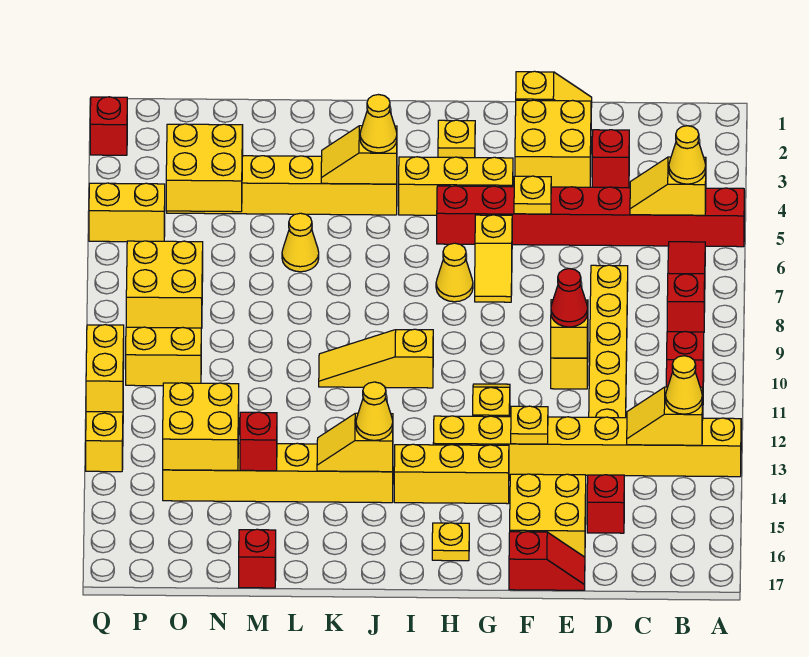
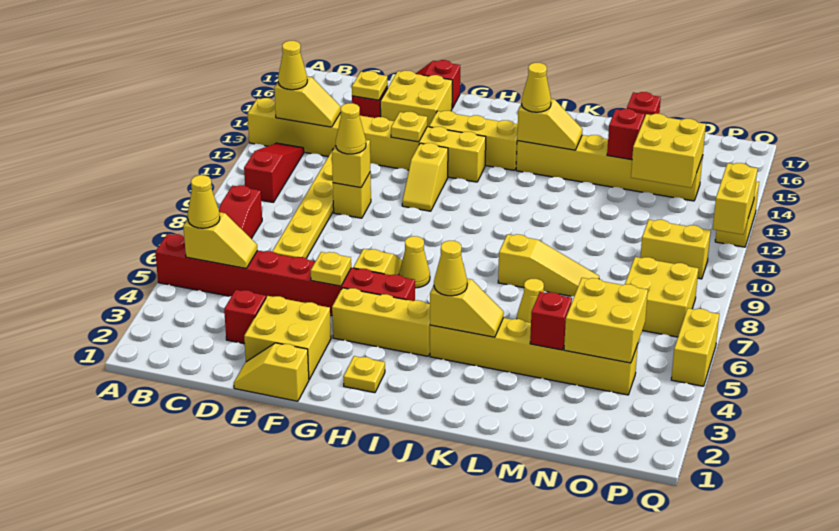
red 1x1 cone [551,269,588,327] -> yellow 1x1 cone [336,103,366,154]
yellow 1x1 plate [432,523,469,561] -> yellow 1x1 plate moved to [352,71,388,100]
yellow 1x3 slope [319,329,433,388] -> yellow 1x3 slope moved to [498,234,599,296]
yellow 1x2 brick [89,183,165,242] -> yellow 1x2 brick turned to [671,308,719,386]
red 1x1 brick [90,97,127,155] -> red 1x1 brick moved to [530,292,572,350]

